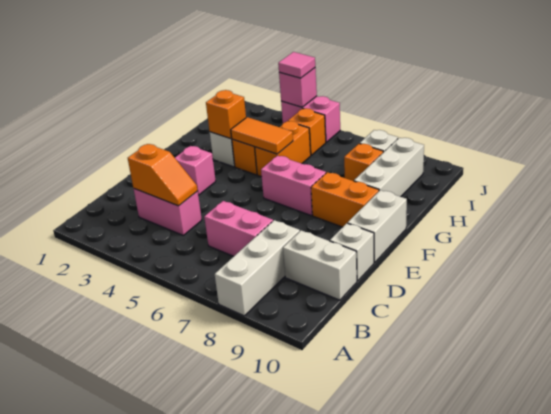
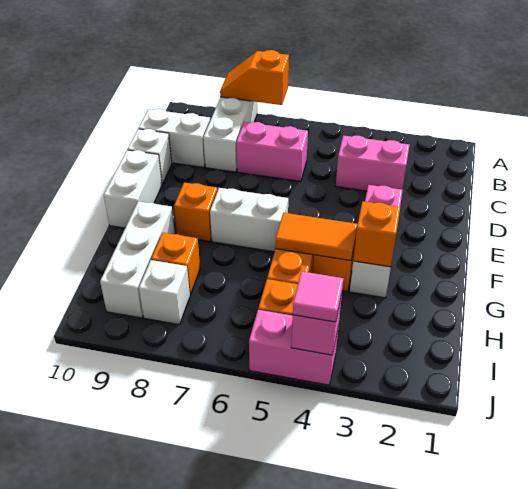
orange 1x2 slope [128,144,198,206] -> orange 1x2 slope moved to [220,50,289,105]
pink 1x2 brick [261,156,326,215] -> white 1x2 brick [210,188,288,252]
orange 1x2 brick [311,172,379,227] -> orange 1x1 brick [174,183,217,242]

